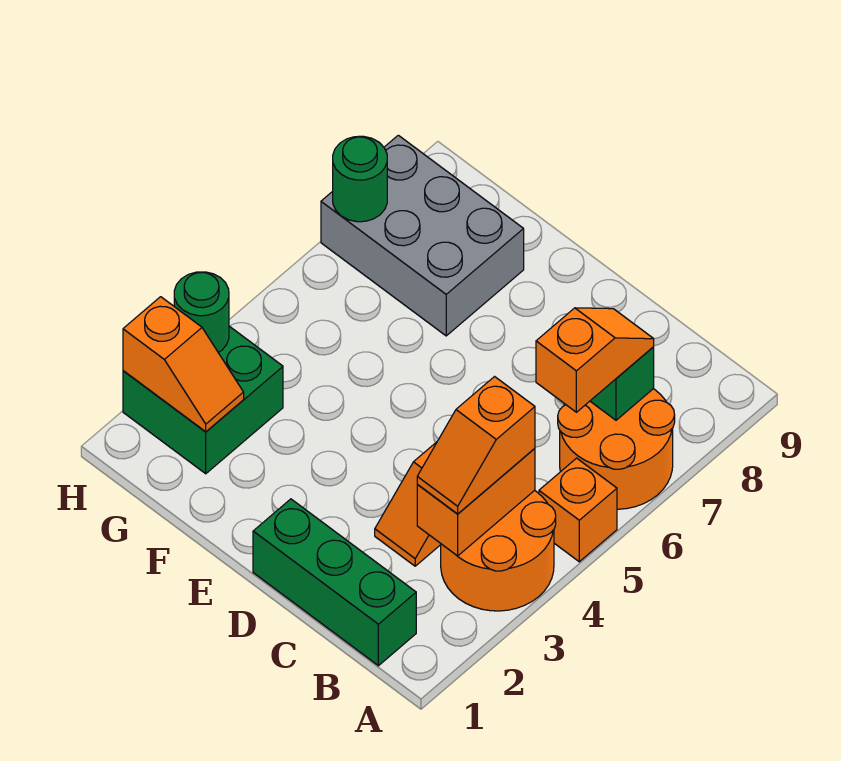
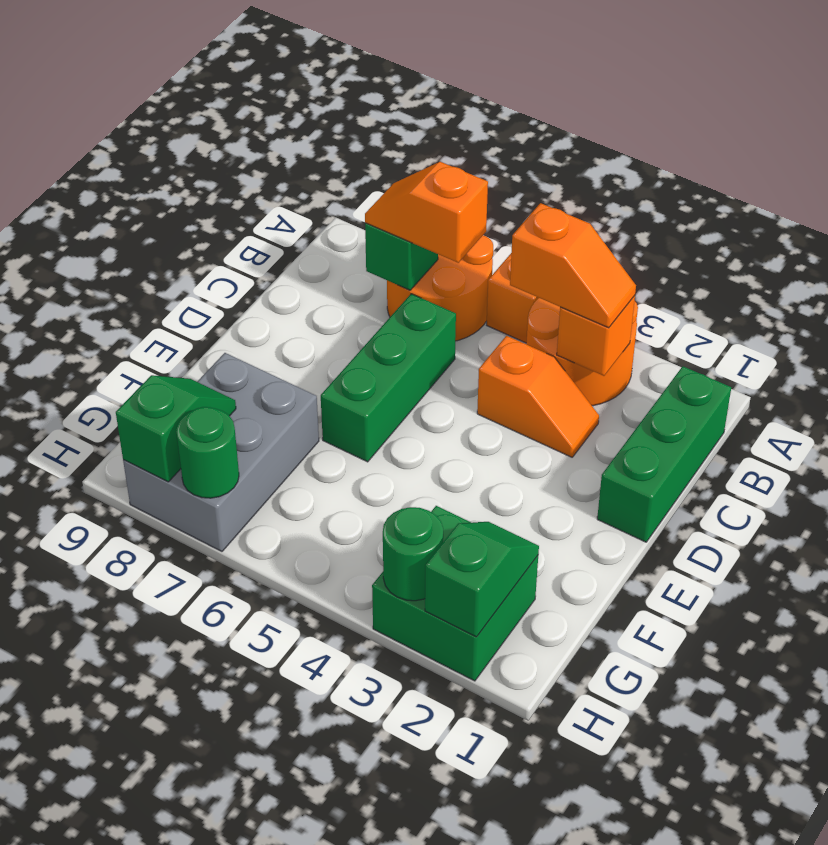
orange 1x2 brick [417,448,535,556] -> orange 1x1 brick [557,296,635,376]
none -> green 1x3 brick [321,294,456,462]
orange 1x2 slope [123,297,244,432] -> green 1x2 slope [425,522,539,637]
none -> green 1x2 slope [116,375,236,482]

